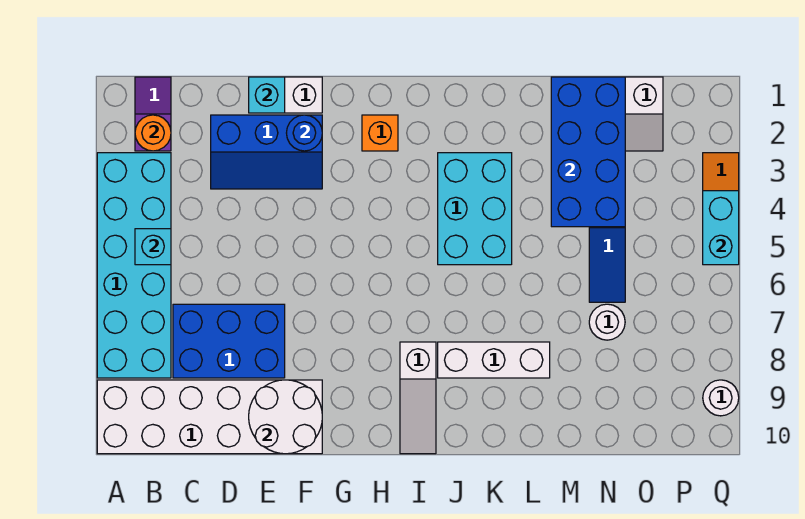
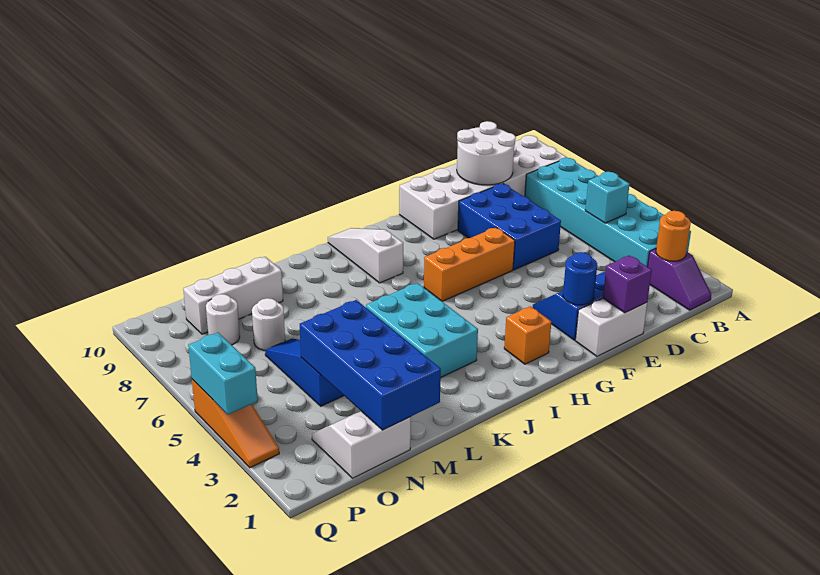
blue 2x3 brick [173,304,285,378] -> blue 2x3 brick turned to [458,184,561,270]
cyan 1x1 brick [249,77,285,113] -> purple 1x1 brick [603,255,652,313]
white 2x2 round brick [249,380,322,454] -> white 2x2 round brick moved to [457,121,516,185]
none -> orange 1x3 brick [424,227,515,301]
white 1x3 brick [438,342,550,378] -> white 1x3 brick moved to [183,257,283,334]
white 1x1 round brick [703,380,739,416] -> white 1x1 round brick moved to [206,294,240,345]

